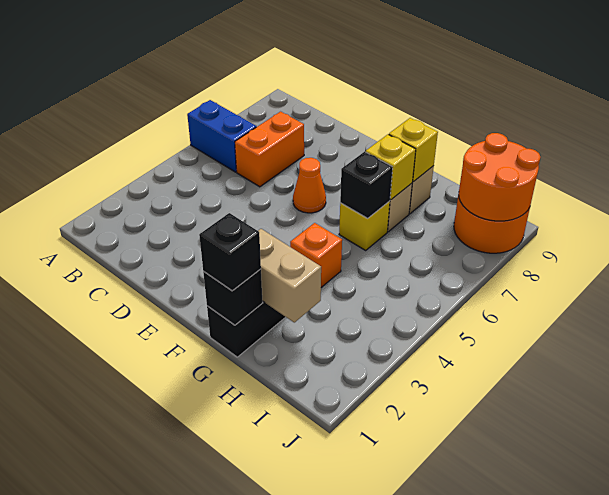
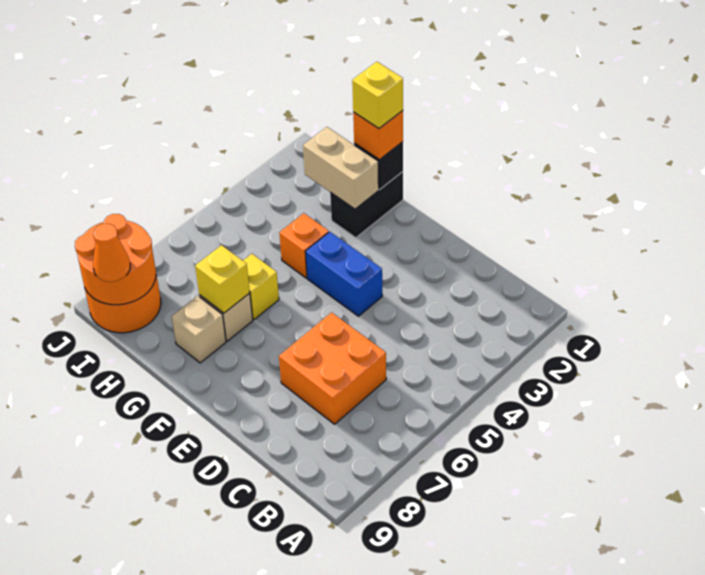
blue 1x2 brick [187,100,256,172] -> blue 1x2 brick moved to [305,232,382,316]
orange 1x2 brick [235,112,304,187] -> orange 2x2 brick [279,312,386,424]
orange 1x1 cone [293,158,326,213] -> orange 1x1 cone moved to [93,224,130,282]
black 1x1 brick [199,213,261,291] -> orange 1x1 brick [353,111,403,160]
black 1x1 brick [340,152,393,218] -> none
yellow 1x1 brick [389,118,438,182] -> yellow 1x1 brick moved to [352,62,403,129]

